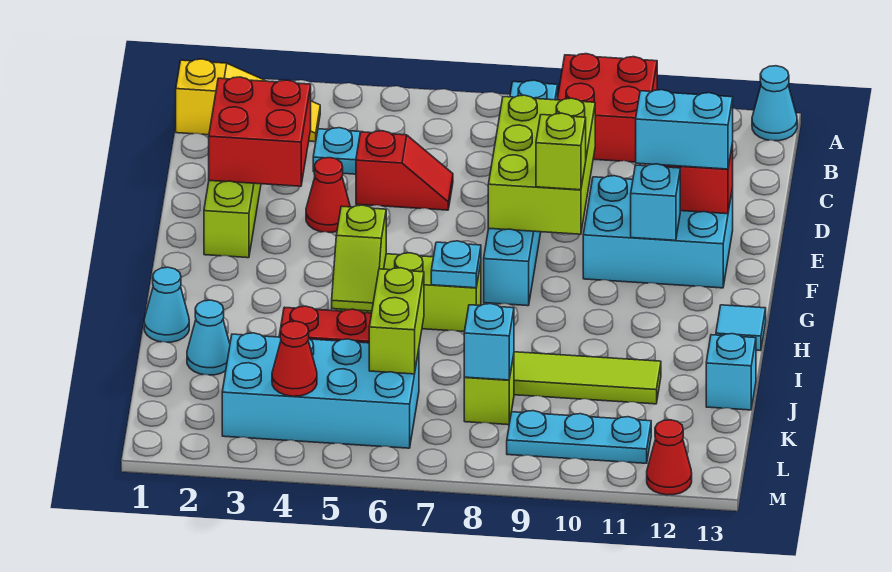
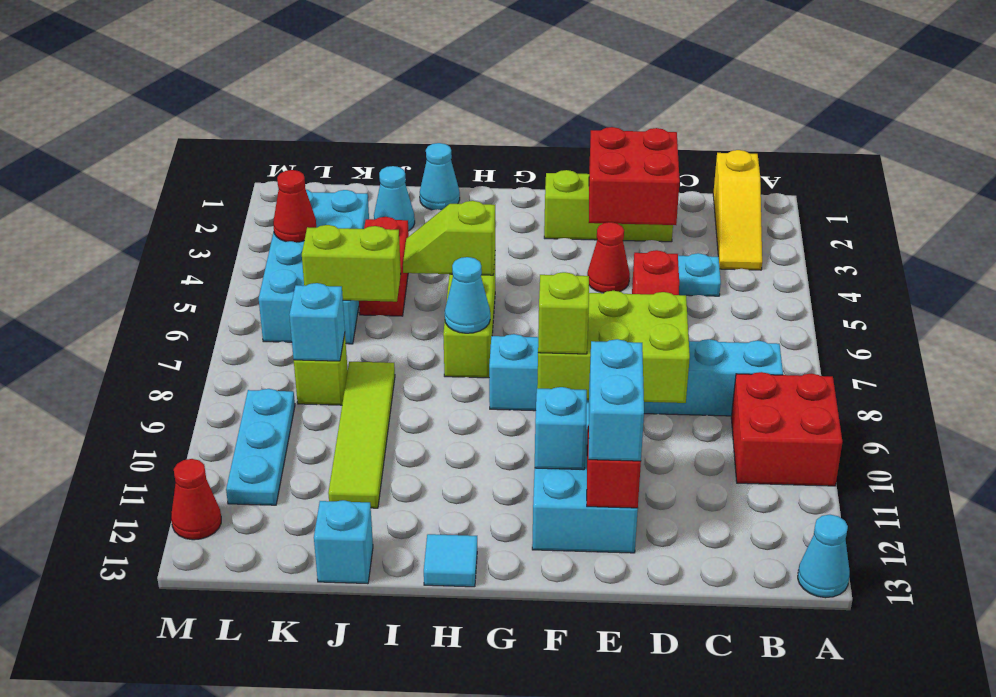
cyan 1x1 plate [431,241,481,288] -> cyan 1x1 cone [445,257,490,333]

